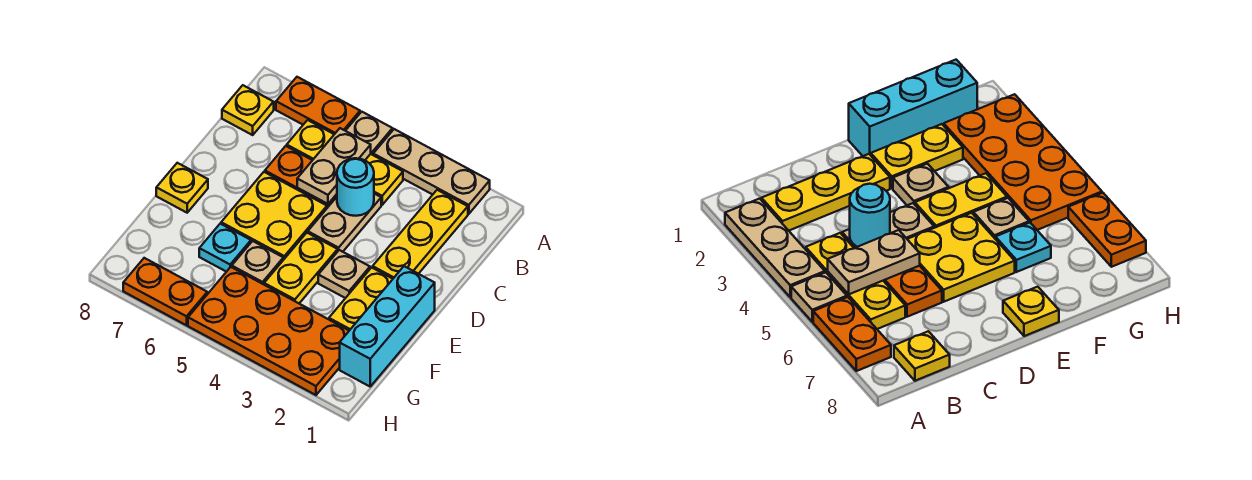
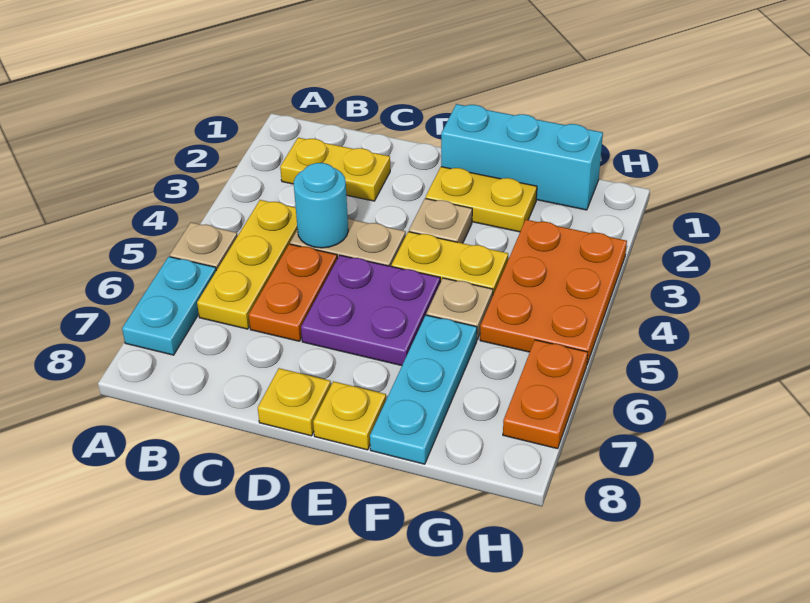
tan 1x3 plate [373,129,490,214] -> none
orange 1x2 plate [276,77,360,134] -> cyan 1x2 plate [122,257,216,355]
yellow 1x3 plate [373,190,468,279] -> yellow 1x2 plate [280,138,390,201]
tan 1x2 plate [297,128,371,204] -> none
yellow 1x1 plate [222,85,274,135] -> yellow 1x1 plate moved to [258,368,331,436]
yellow 2x2 plate [221,172,327,260] -> purple 2x2 plate [301,255,440,366]
cyan 1x1 plate [199,224,251,272] -> cyan 1x3 plate [370,315,477,464]
orange 2x4 plate [188,267,349,395] -> orange 2x3 plate [480,220,627,364]

